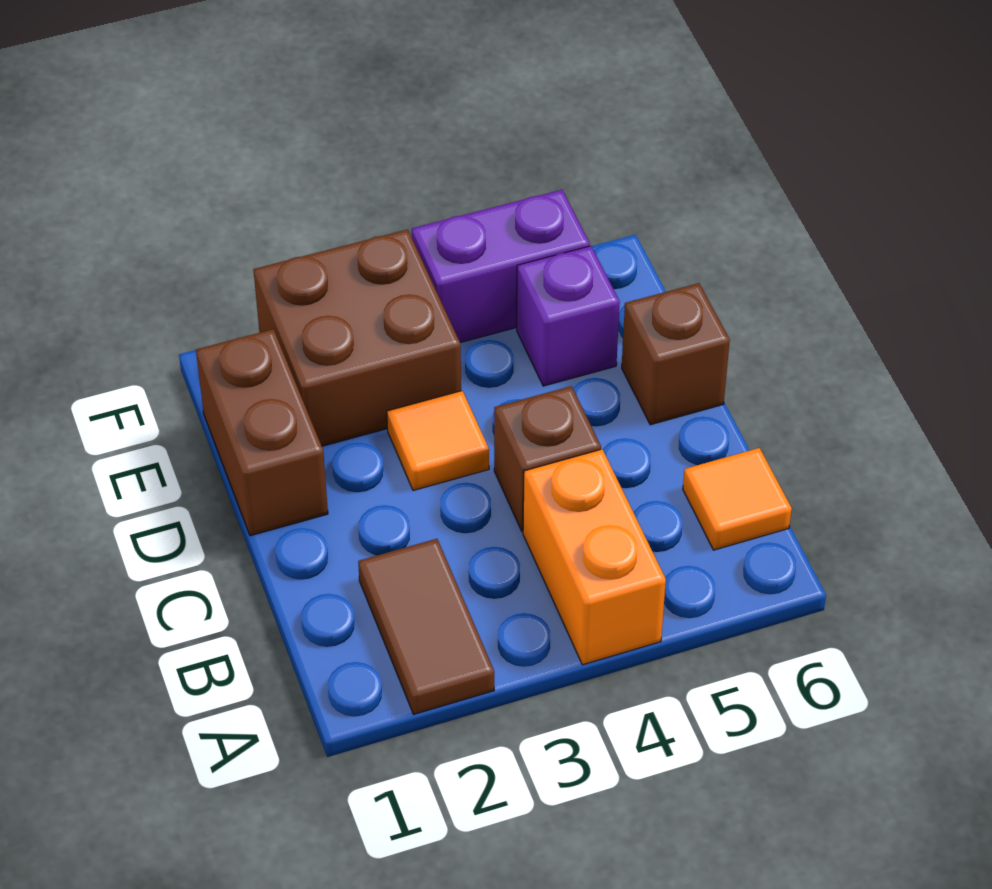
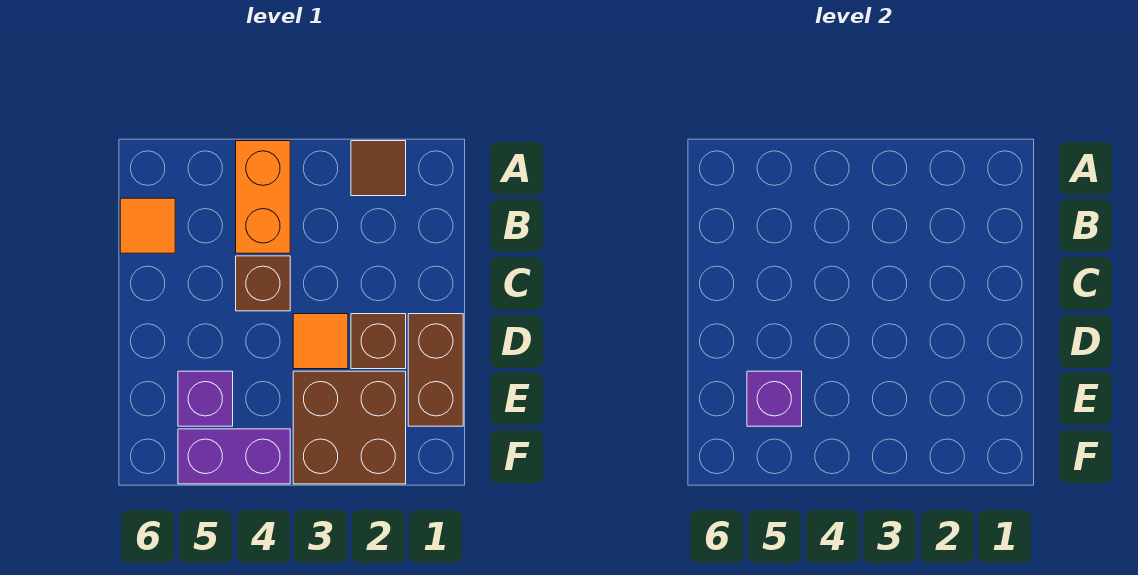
brown 1x2 tile [358,539,494,714] -> brown 1x1 tile [351,141,406,196]
brown 1x1 brick [622,283,730,425] -> brown 1x1 brick moved to [351,314,406,369]
none -> purple 1x1 brick [747,371,802,426]

